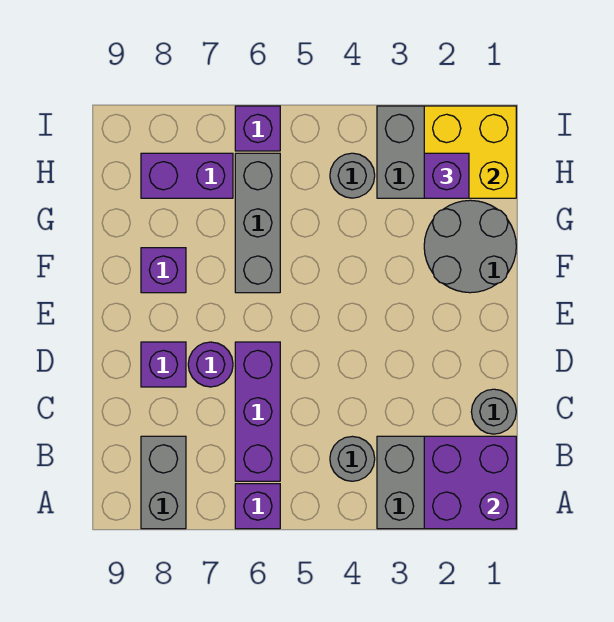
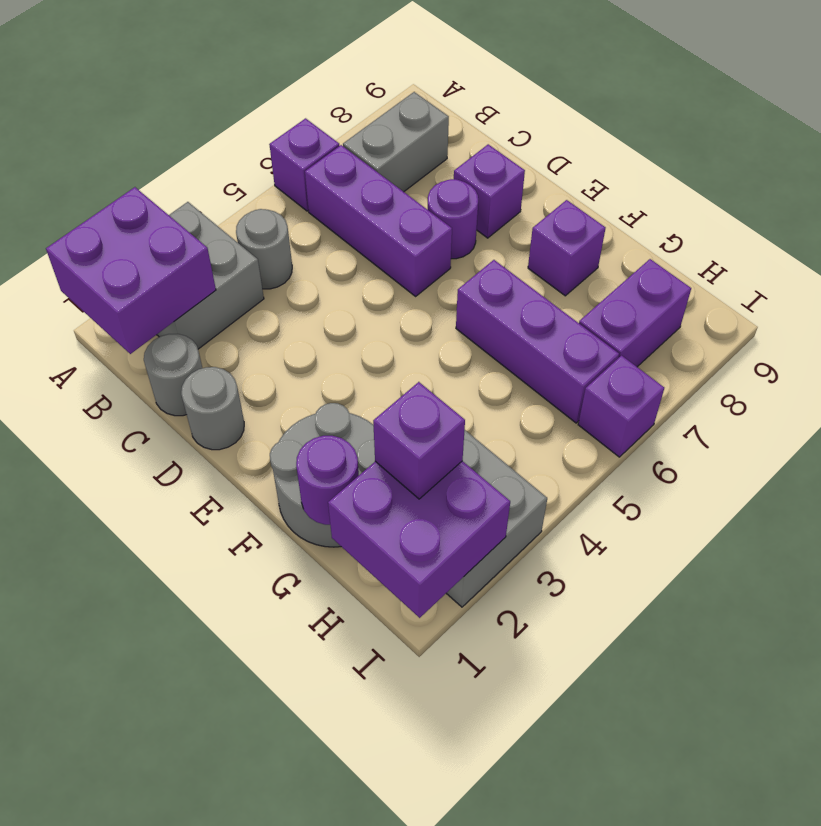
grey 1x2 brick [141,436,186,529] -> grey 1x2 brick turned to [343,92,449,192]
grey 1x3 brick [235,153,280,293] -> purple 1x3 brick [456,260,619,423]
none -> purple 1x1 round brick [296,436,359,525]
yellow 2x2 brick [424,106,516,198] -> purple 2x2 brick [328,461,510,618]
grey 1x1 round brick [330,153,375,198] -> grey 1x1 round brick moved to [181,367,244,450]

